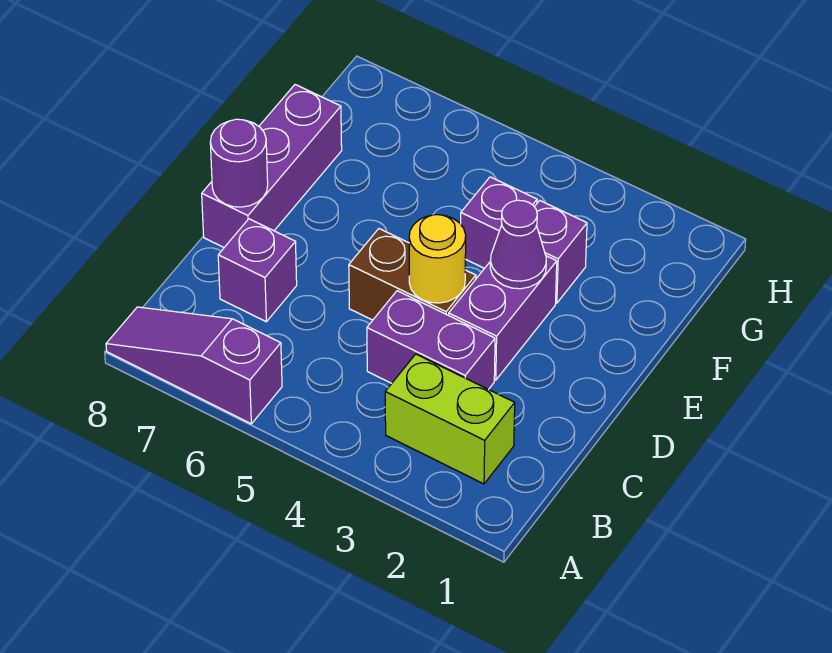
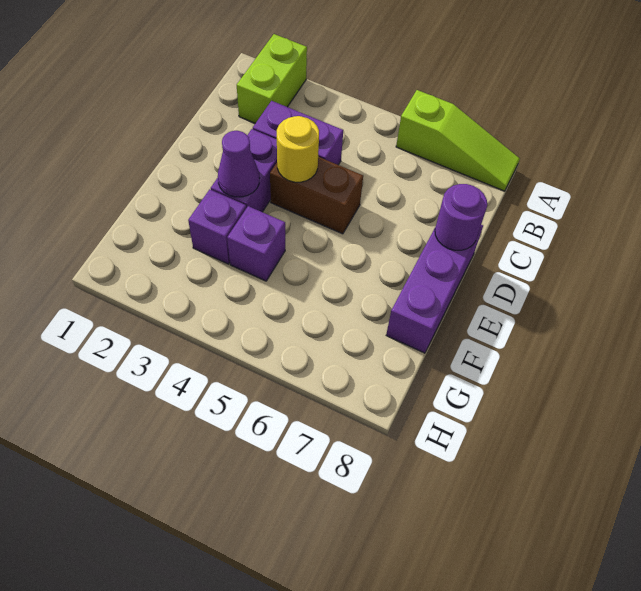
purple 1x3 slope [106,307,282,424] -> lime 1x3 slope [396,90,520,191]
lime 1x2 brick [385,354,515,484] -> lime 1x2 brick turned to [237,34,307,123]
purple 1x1 brick [218,219,297,322] -> none

